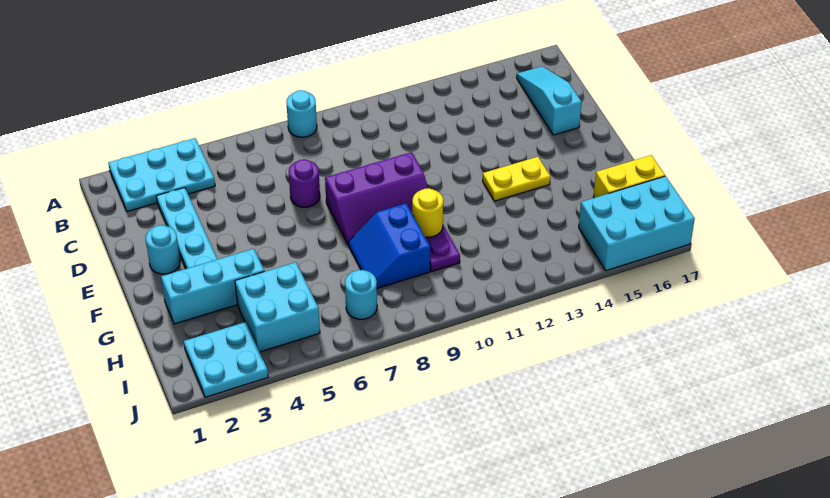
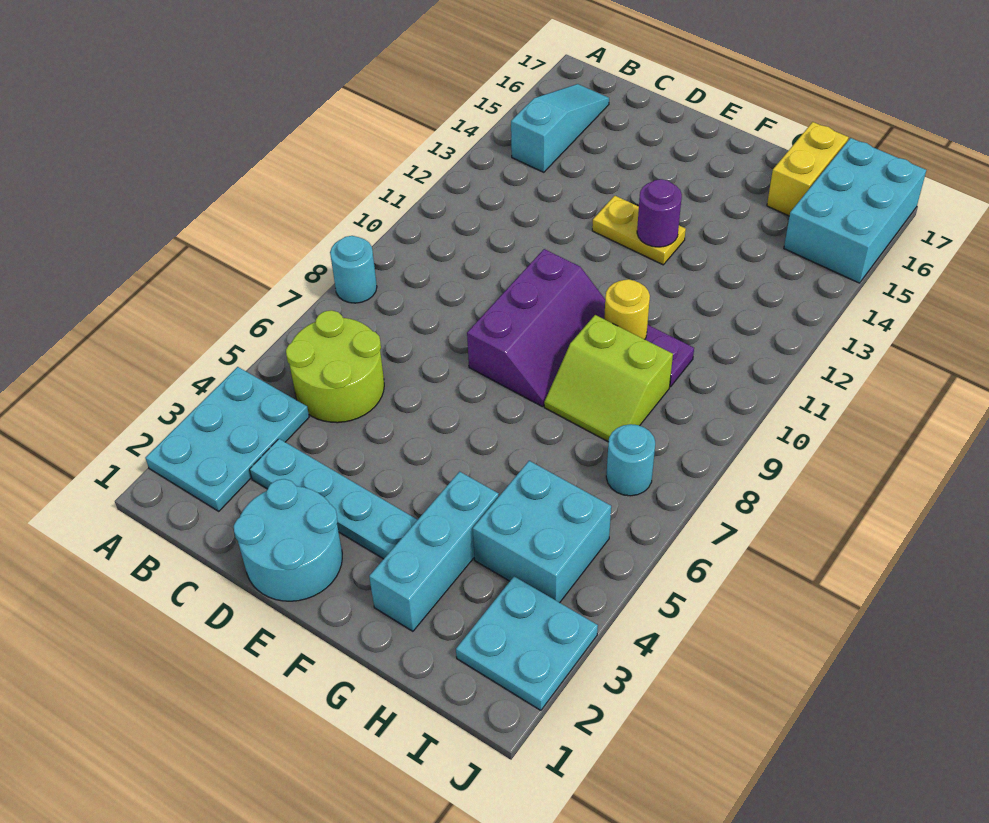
none -> lime 2x2 round brick [286,310,384,423]
cyan 1x3 slope [517,66,582,135] -> cyan 1x3 slope turned to [511,84,609,172]
purple 1x1 round brick [289,159,320,207] -> purple 1x1 round brick moved to [637,179,682,247]
cyan 1x1 round brick [146,225,180,274] -> cyan 2x2 round brick [234,479,342,601]
yellow 1x2 plate [483,157,550,201] -> yellow 1x2 plate turned to [592,196,686,265]
blue 2x2 slope [349,203,430,288] -> lime 2x2 slope [544,315,673,442]

